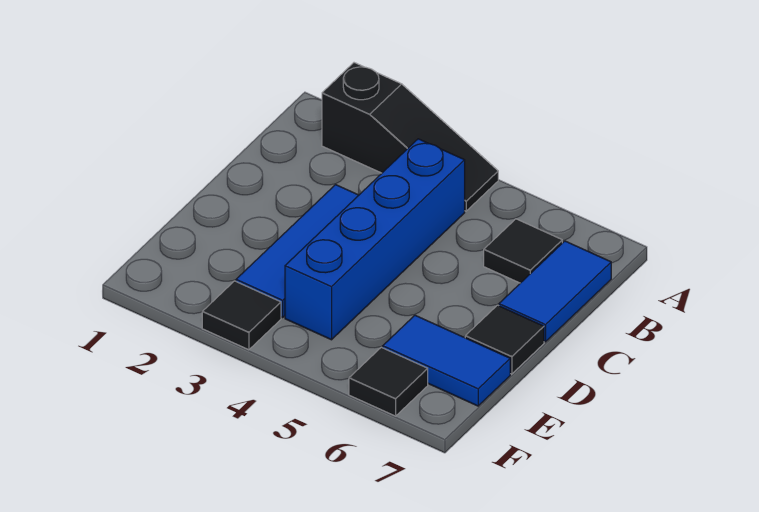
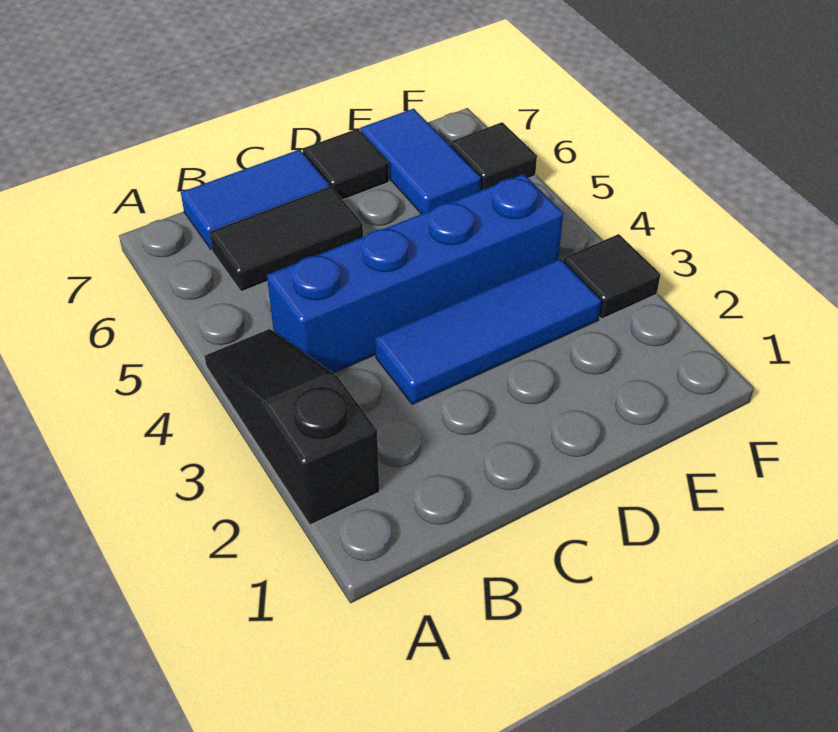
black 1x1 tile [484,219,562,283] -> black 1x2 tile [209,186,363,292]

